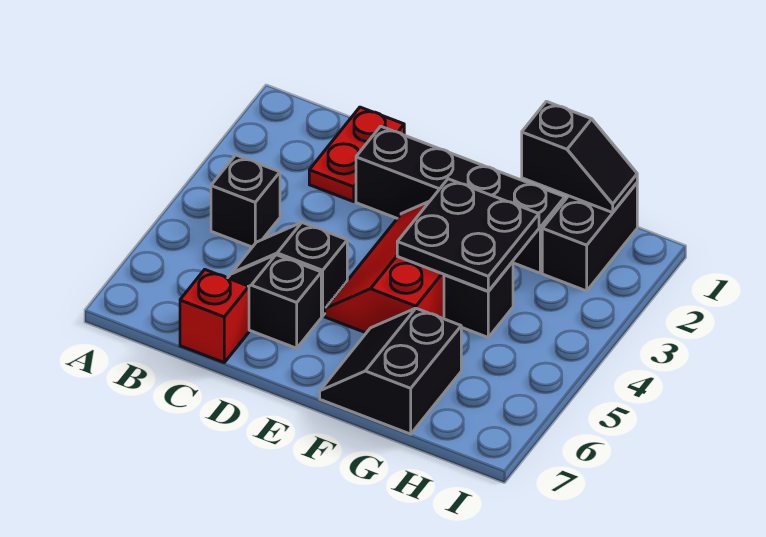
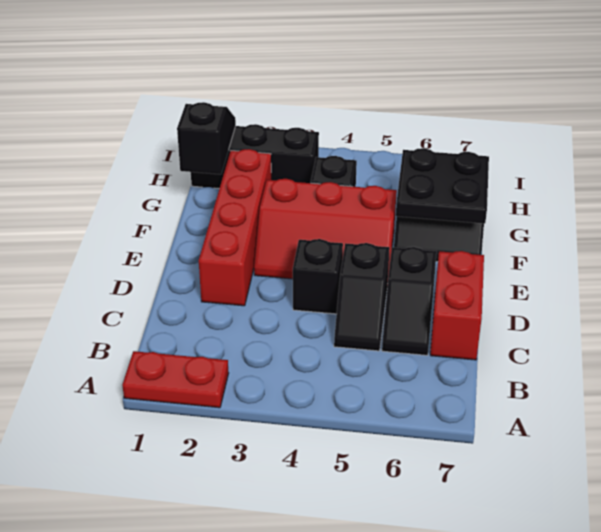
black 1x1 brick [211,155,280,247] -> black 1x1 brick moved to [293,239,343,314]
red 1x2 plate [309,107,404,202] -> red 1x2 plate moved to [122,351,229,408]
red 1x1 brick [180,270,249,362] -> red 1x2 brick [430,251,484,360]
black 1x4 brick [356,126,565,273] -> red 1x4 brick [199,149,271,306]
black 2x2 plate [397,179,539,291] -> black 2x2 plate moved to [396,148,489,224]
black 1x2 brick [542,183,637,291] -> black 1x3 brick [191,124,319,189]

